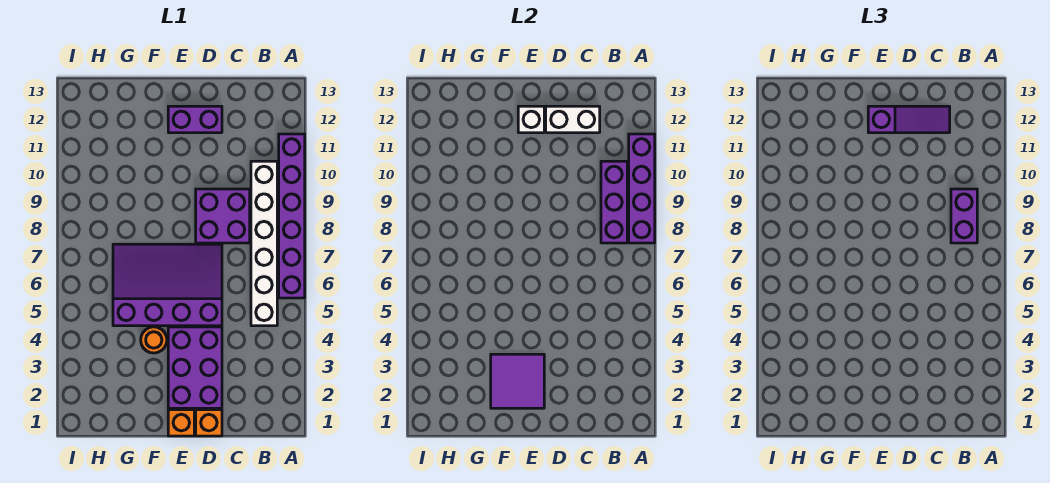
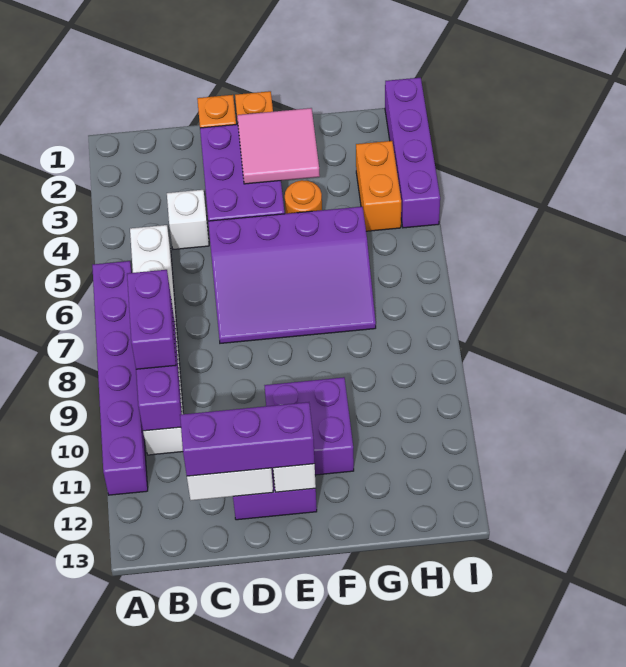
purple 1x4 brick [629,134,655,243] -> purple 1x4 brick moved to [385,78,440,228]
none -> white 1x1 brick [167,190,209,249]
purple 2x2 brick [196,189,250,243] -> purple 2x2 brick moved to [264,377,354,475]
purple 1x3 slope [868,106,950,133] -> purple 1x3 brick [180,402,315,476]
purple 2x2 tile [491,354,544,408] -> pink 2x2 tile [237,108,320,184]
none -> orange 1x2 brick [356,141,401,231]

